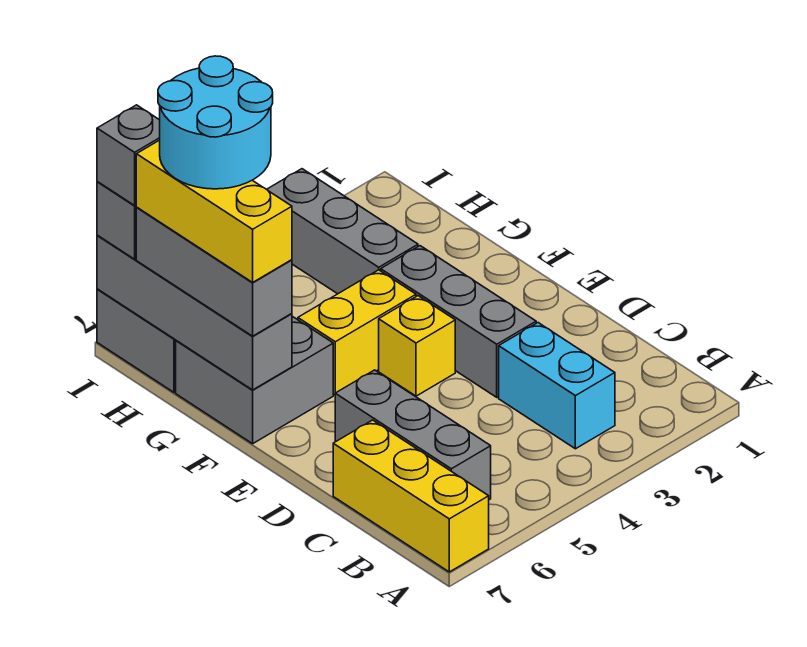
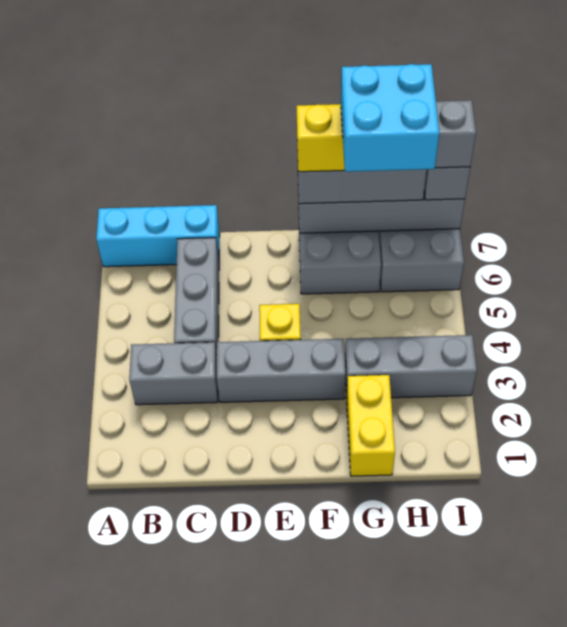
yellow 1x3 brick [333,420,489,572] -> cyan 1x3 brick [96,205,220,267]
cyan 1x2 brick [499,323,615,449] -> grey 1x2 brick [129,342,218,405]
grey 1x3 brick [335,370,491,500] -> grey 1x3 brick turned to [174,238,219,354]
yellow 1x2 brick [298,270,416,395] -> yellow 1x2 brick moved to [347,375,395,476]
cyan 2x2 round brick [158,56,273,189] -> cyan 2x2 brick [341,64,439,172]

